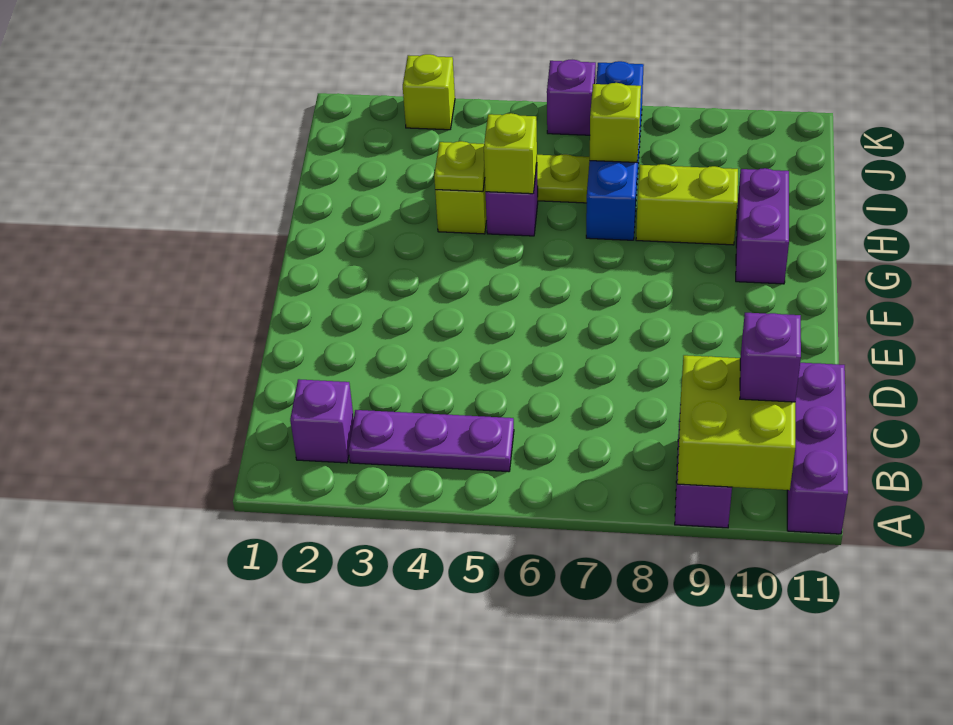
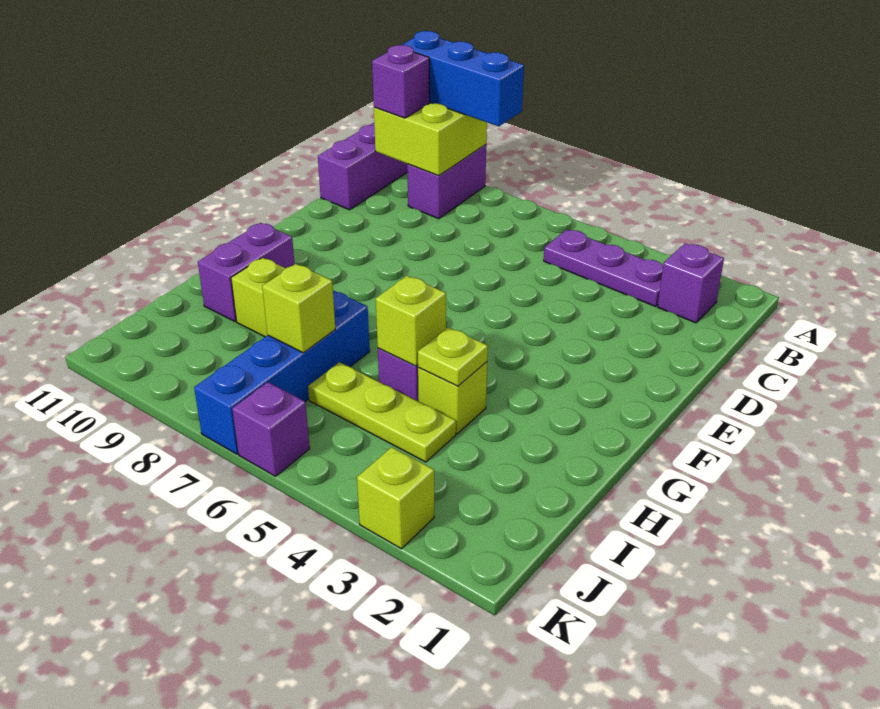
none -> blue 1x3 brick [402,31,524,126]

